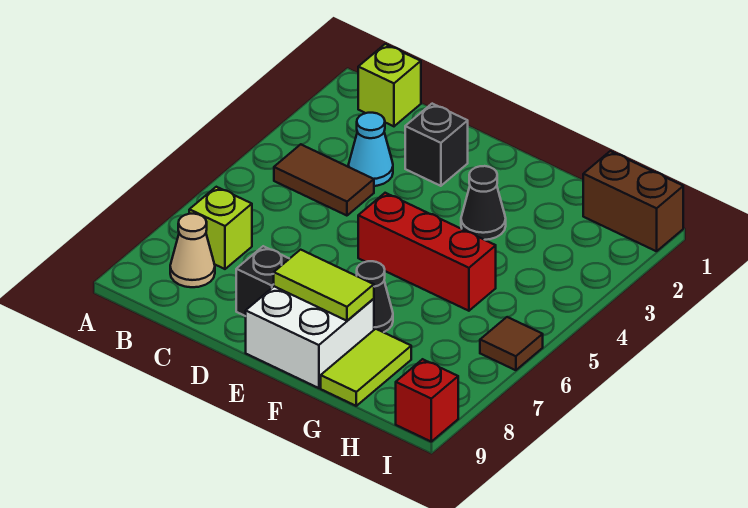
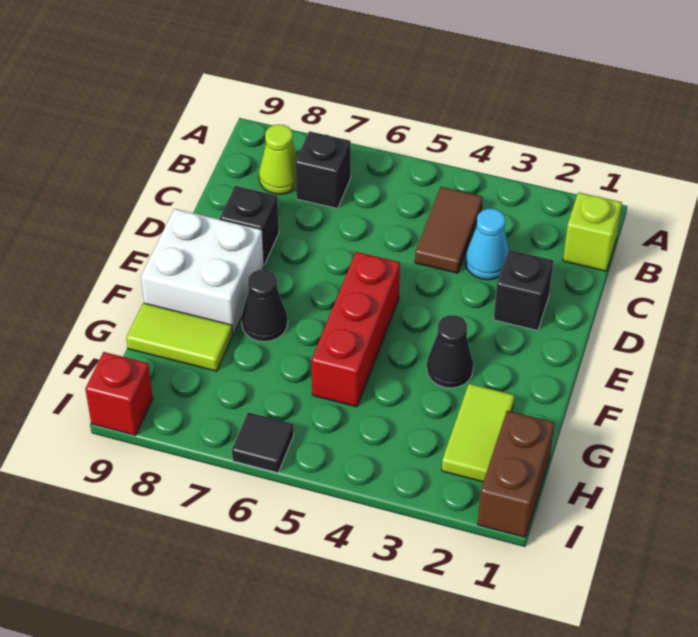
lime 1x1 brick [189,187,252,269] -> black 1x1 brick [295,131,351,208]
tan 1x1 cone [170,214,215,287] -> lime 1x1 cone [259,125,297,194]
lime 1x2 tile [274,250,374,321] -> lime 1x2 tile moved to [442,384,515,482]
brown 1x1 tile [480,317,543,370] -> black 1x1 tile [232,412,294,473]

